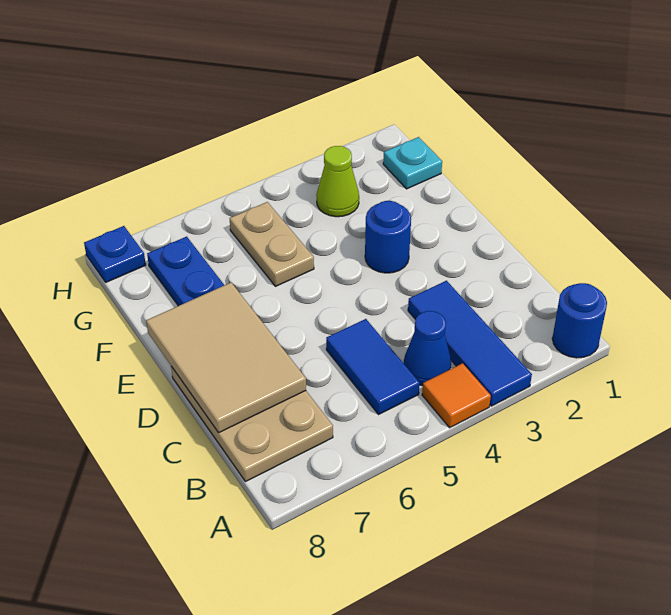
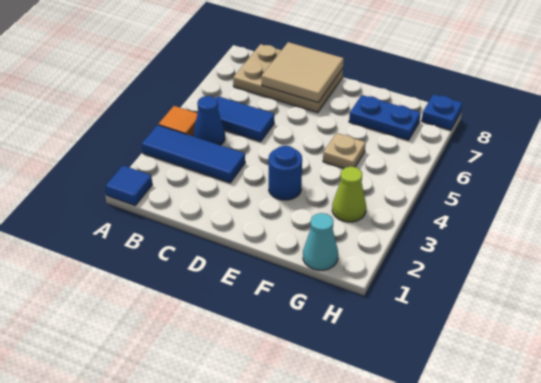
blue 1x1 round brick [552,283,607,358] -> blue 1x1 tile [105,166,152,205]
tan 2x3 tile [146,283,306,433] -> tan 2x2 tile [261,42,344,103]
tan 1x2 plate [230,202,314,286] -> tan 1x1 plate [323,133,366,168]
cyan 1x1 plate [383,137,442,189] -> cyan 1x1 cone [303,213,338,270]

